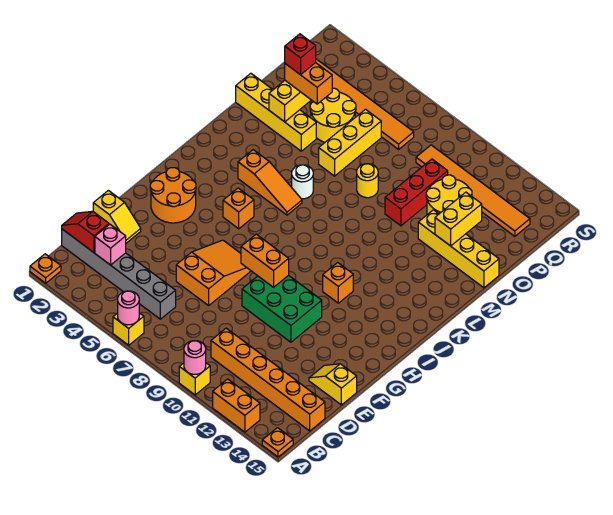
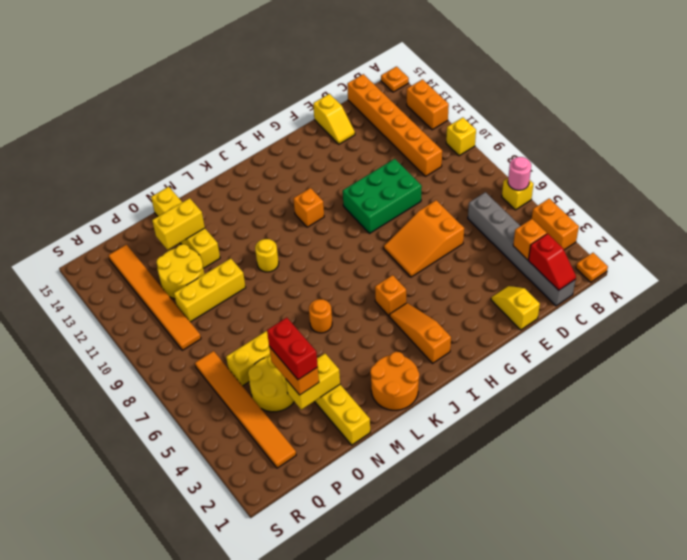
pink 1x1 round brick [184,341,206,374] -> none
pink 1x1 brick [95,224,126,265] -> orange 1x1 brick [513,219,547,260]
green 2x3 brick [242,275,322,342] -> green 2x3 brick turned to [343,159,422,234]
orange 2x2 round brick [150,168,196,223] -> orange 2x2 round brick moved to [370,352,419,410]
orange 1x2 brick [241,234,289,287] -> orange 1x2 brick moved to [532,199,579,250]
orange 1x3 slope [238,150,302,215] -> orange 1x3 slope moved to [390,303,451,363]
white 1x1 round brick [292,165,313,199] -> orange 1x1 round brick [309,299,332,333]
yellow 1x1 round brick [357,164,378,198] -> yellow 1x1 round brick moved to [255,239,279,272]
red 1x3 brick [385,159,448,226] -> yellow 1x3 brick [174,258,246,322]
red 1x1 brick [285,34,316,75] -> red 1x2 brick [267,318,318,380]

